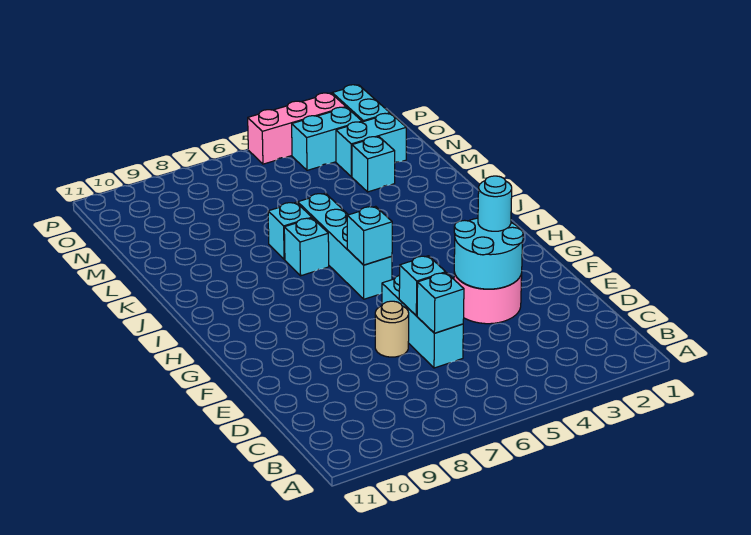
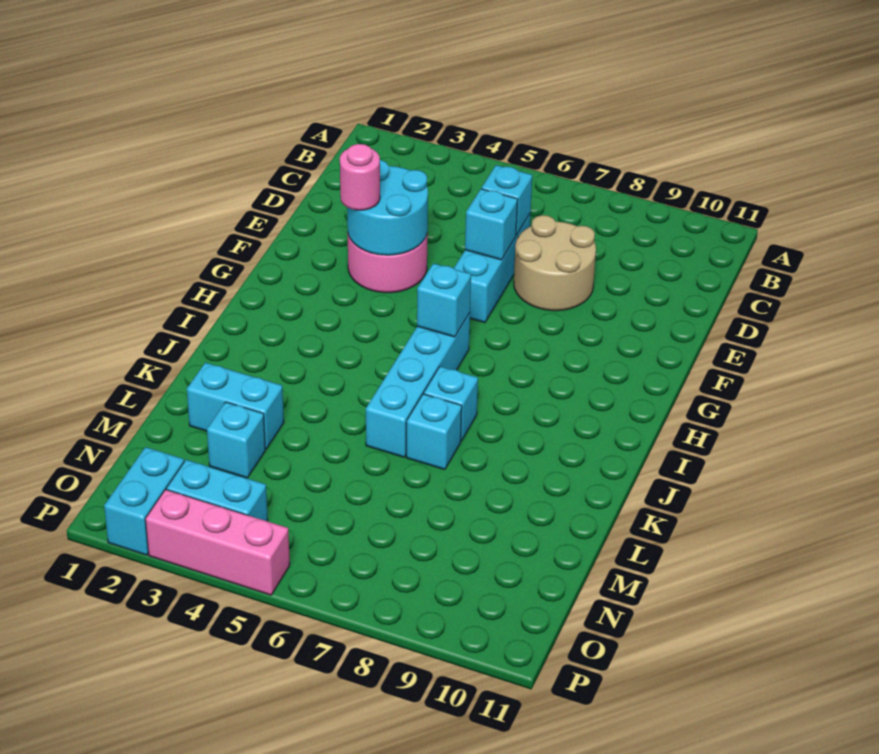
tan 1x1 round brick [375,301,409,357] -> tan 2x2 round brick [514,215,596,311]
cyan 1x1 round brick [478,176,512,231] -> pink 1x1 round brick [340,144,380,210]
cyan 1x2 brick [336,113,406,177] -> cyan 1x2 brick moved to [187,362,284,449]

